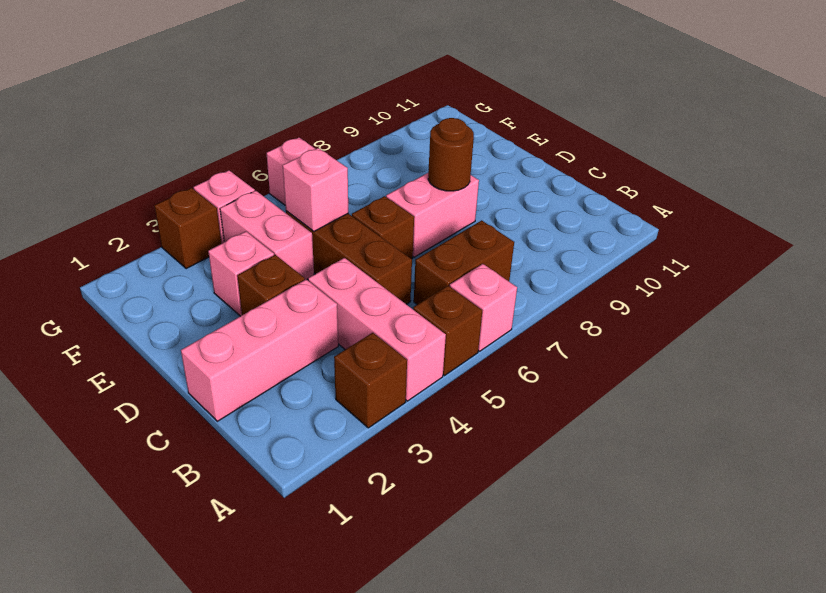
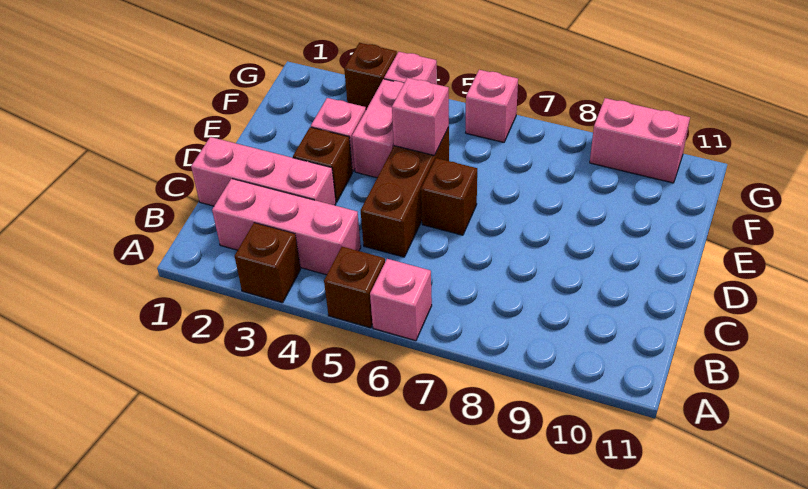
pink 1x3 brick [308,258,446,401] -> pink 1x3 brick turned to [212,179,361,275]
brown 1x2 brick [414,220,514,305] -> none
pink 1x2 brick [386,173,479,257] -> pink 1x2 brick moved to [590,98,690,183]
brown 1x1 round brick [428,118,474,191] -> none

